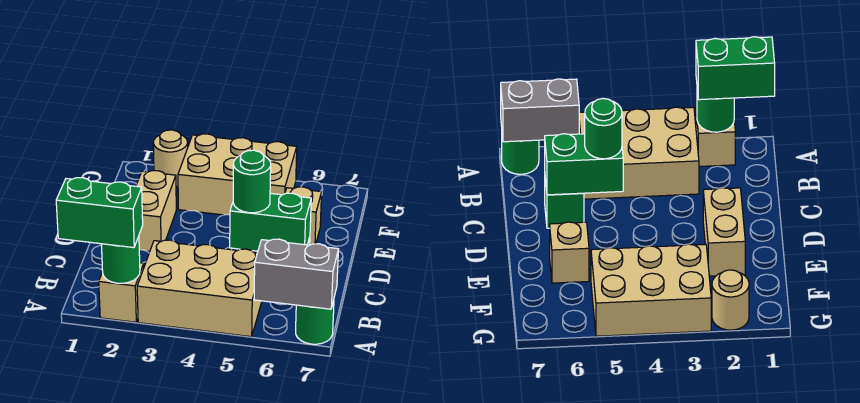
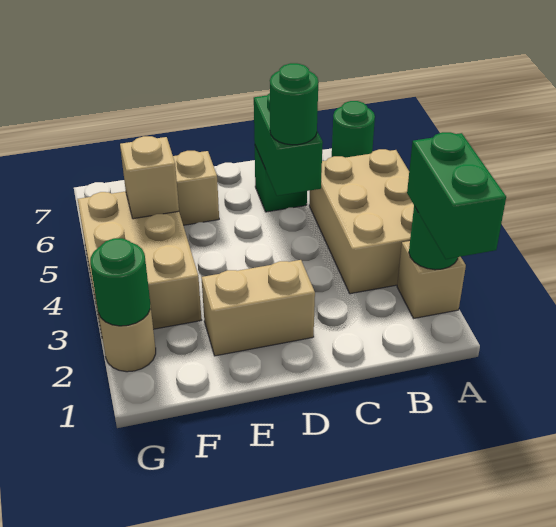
grey 1x2 brick [254,239,339,309] -> none
none -> tan 1x1 brick [120,136,179,219]
none -> green 1x1 round brick [90,238,150,326]

